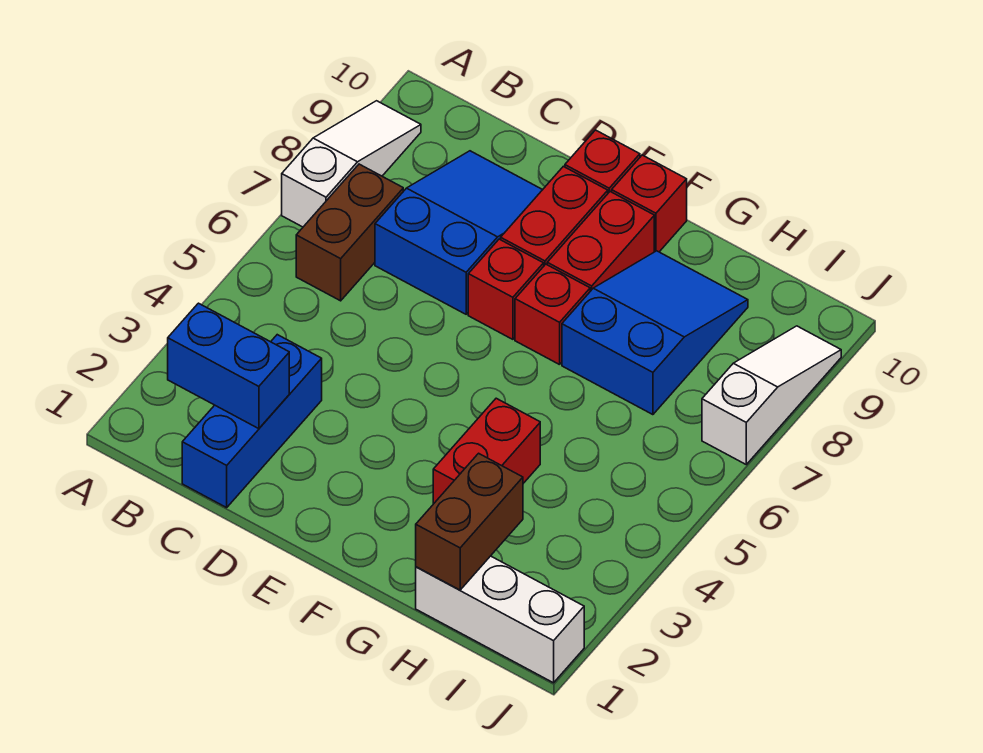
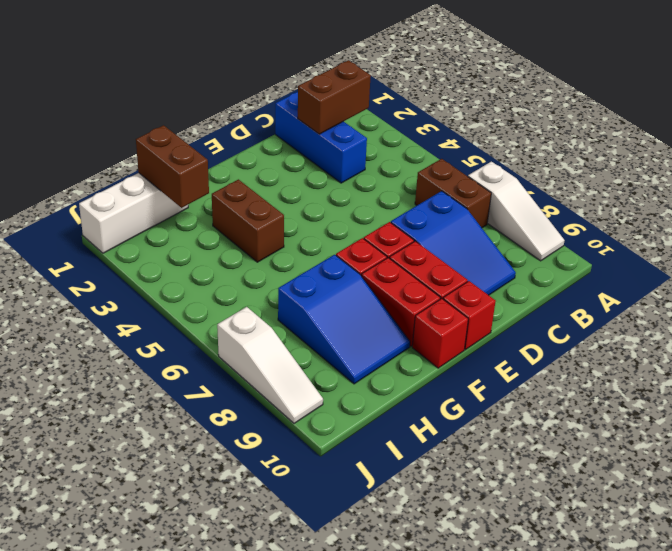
blue 1x2 brick [168,303,289,429] -> brown 1x2 brick [298,60,371,134]
red 1x2 brick [433,398,540,504] -> brown 1x2 brick [212,179,284,262]

